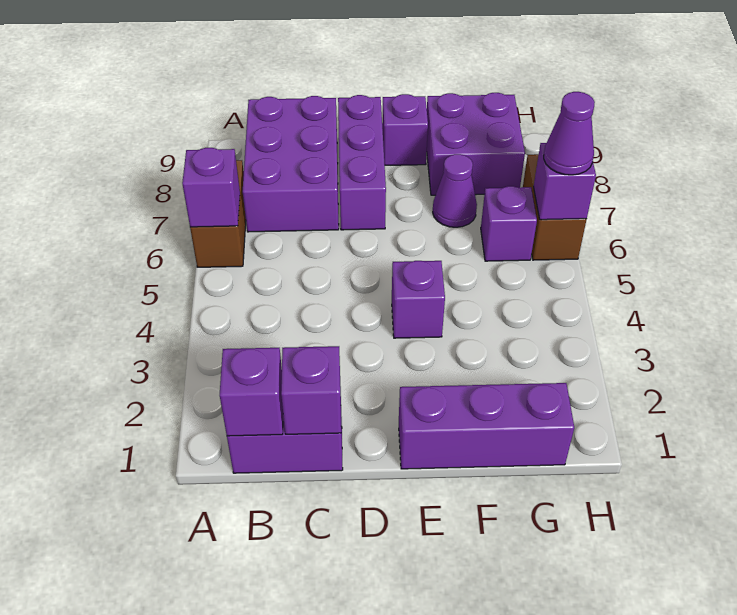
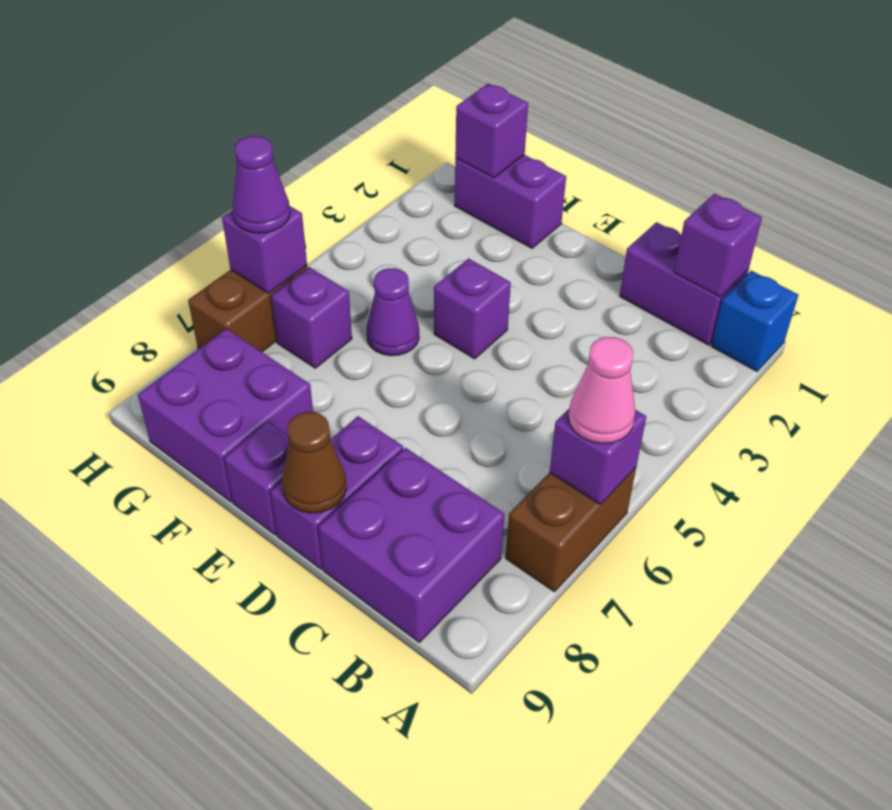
none -> blue 1x1 brick [711,271,798,371]
none -> pink 1x1 cone [568,337,636,444]
purple 2x3 brick [243,96,339,232] -> purple 2x2 brick [318,448,505,642]
purple 1x1 brick [281,346,341,434] -> purple 1x1 brick moved to [455,83,528,178]
purple 1x3 brick [338,95,386,230] -> purple 1x2 brick [270,416,403,569]
none -> brown 1x1 cone [282,412,346,513]
purple 1x3 brick [399,383,574,469] -> purple 1x2 brick [454,155,566,248]
purple 1x1 cone [433,154,477,227] -> purple 1x1 cone moved to [366,268,419,356]

